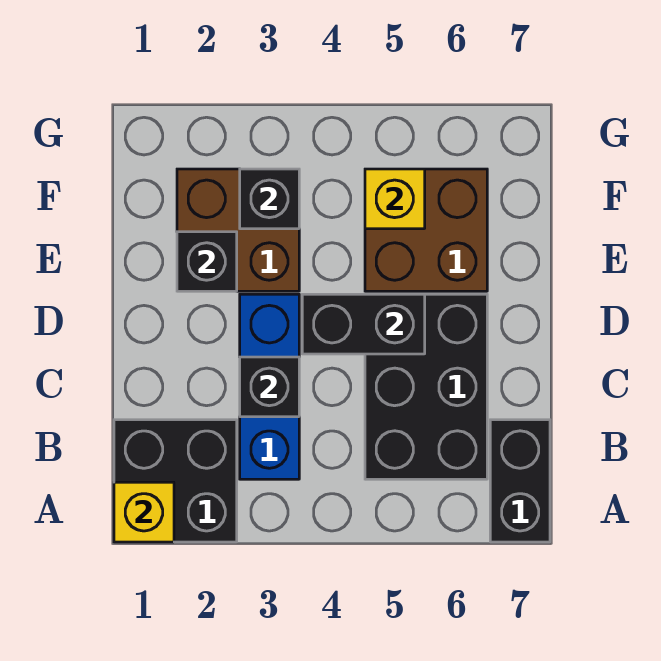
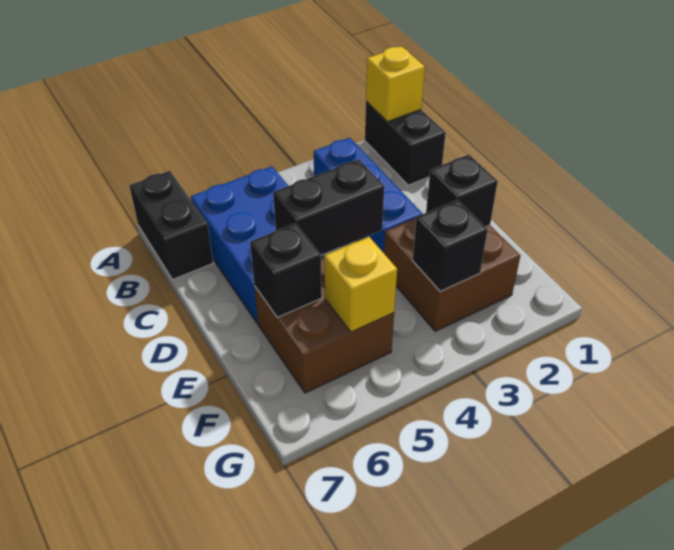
black 2x2 brick [114,420,237,542] -> black 1x2 brick [365,101,446,185]
black 2x3 brick [365,294,487,479] -> blue 2x3 brick [191,166,340,324]
black 1x1 brick [240,357,299,417] -> black 1x1 brick moved to [250,223,322,317]

